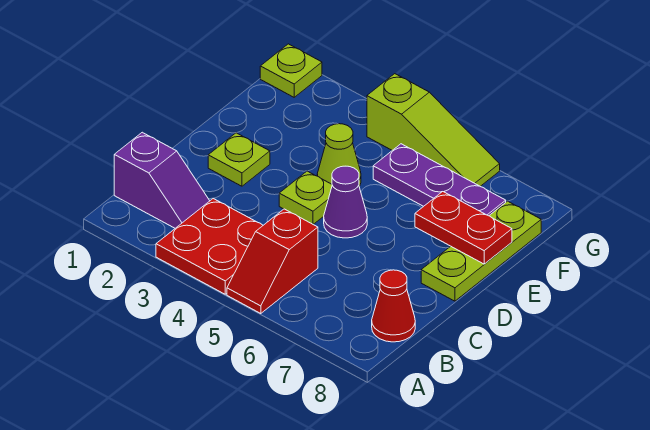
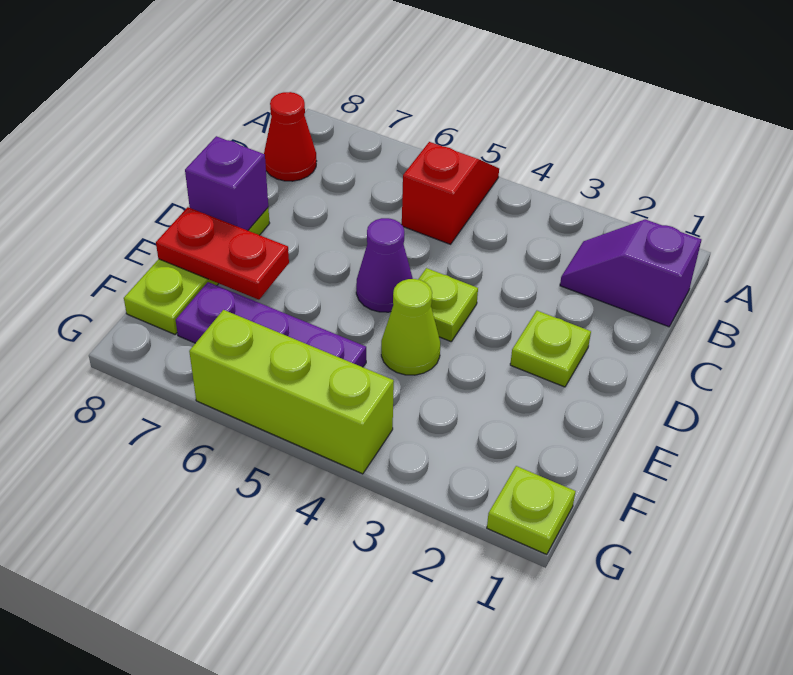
red 2x2 plate [156,198,263,294] -> none
none -> purple 1x1 brick [185,136,268,230]
lime 1x3 slope [367,74,500,186] -> lime 1x3 brick [189,310,394,474]

